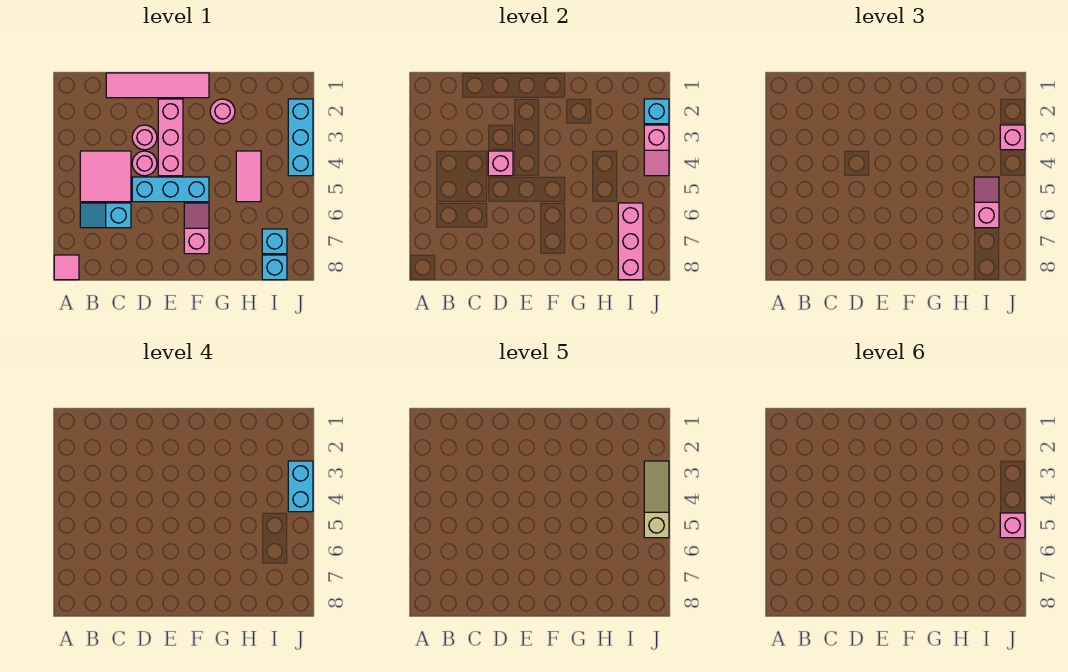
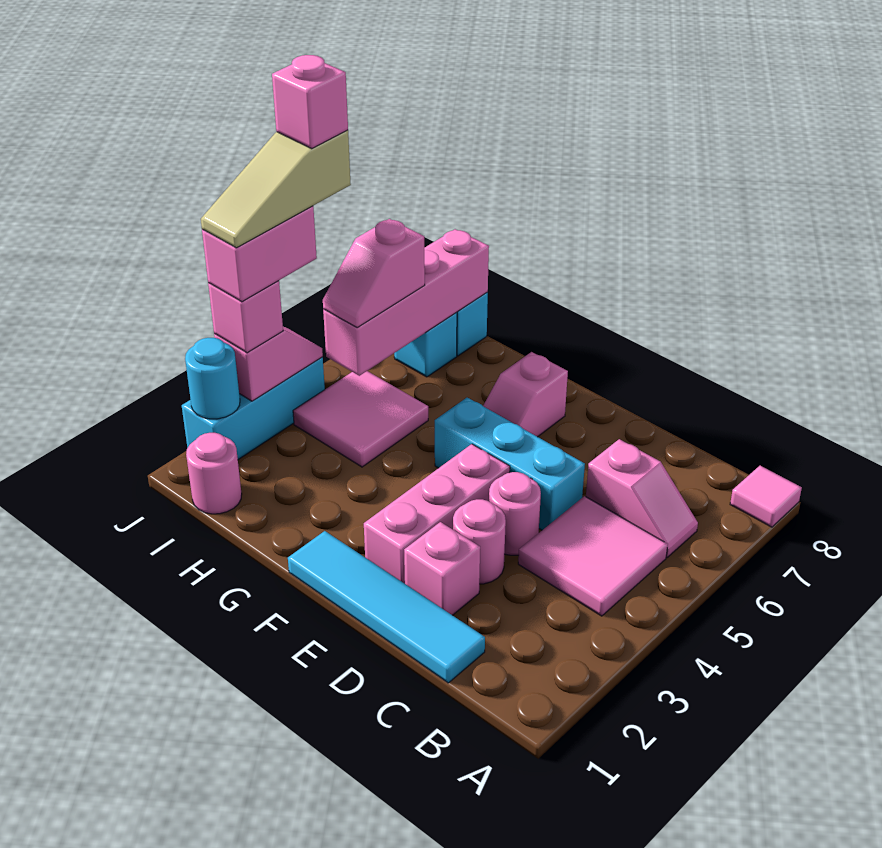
cyan 1x2 slope [80,203,131,228] -> pink 1x2 slope [586,439,698,557]
pink 1x4 tile [106,73,209,98] -> cyan 1x4 tile [288,531,485,683]
pink 1x1 brick [488,151,513,176] -> pink 1x1 brick moved to [404,522,480,615]
pink 1x1 round brick [210,99,235,124] -> pink 1x1 round brick moved to [186,433,242,514]
pink 1x2 tile [236,151,261,202] -> pink 2x2 tile [293,371,428,467]
pink 1x3 brick [618,203,643,280] -> pink 1x4 brick [323,229,489,376]
cyan 1x1 brick [644,99,669,124] -> cyan 1x1 round brick [185,338,240,419]
cyan 1x2 brick [288,461,313,512] -> pink 1x2 brick [202,206,317,302]

